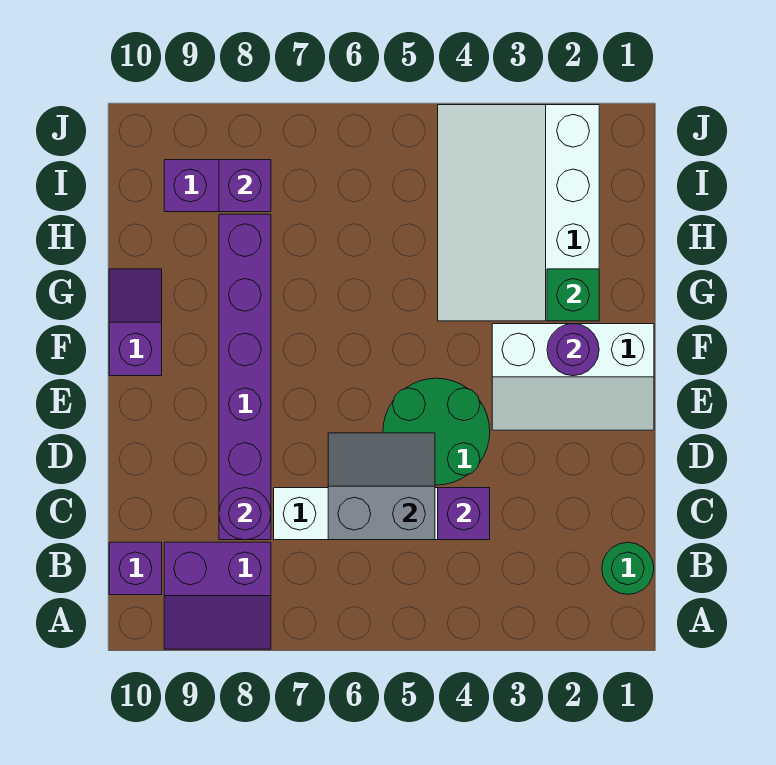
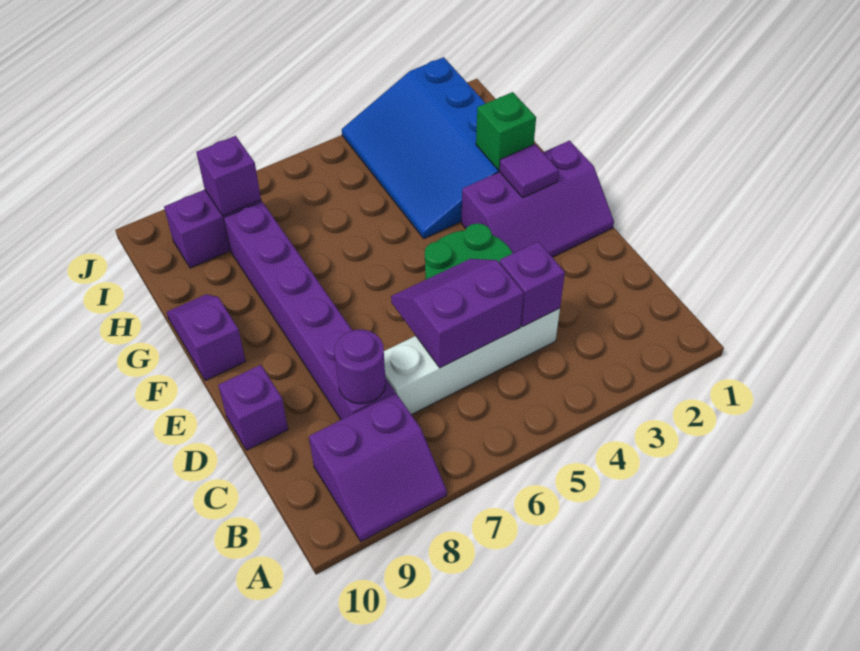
green 1x1 round brick [602,542,654,594] -> none
purple 1x1 brick [109,542,162,595] -> purple 1x1 brick moved to [218,365,288,450]
grey 2x2 slope [328,433,435,540] -> purple 2x2 slope [391,259,524,368]
white 2x3 slope [492,324,654,430] -> purple 2x3 slope [461,141,614,257]
purple 1x1 round brick [547,324,599,376] -> purple 1x1 tile [499,144,559,198]
white 3x4 slope [438,105,599,321] -> blue 3x4 slope [342,57,499,239]

